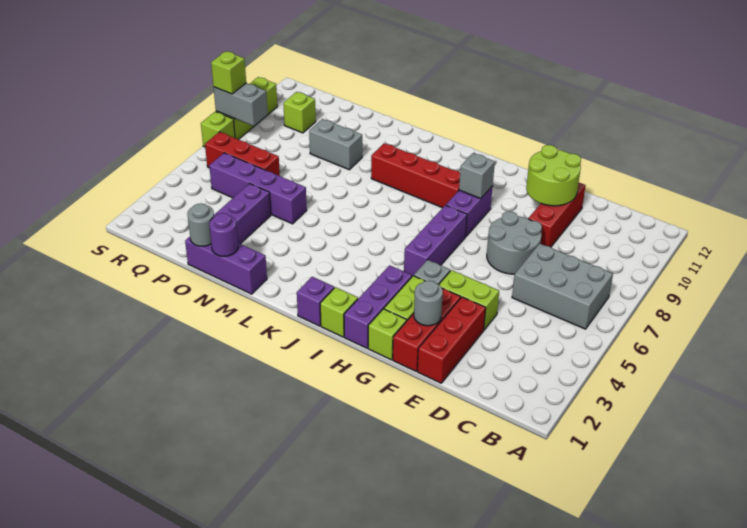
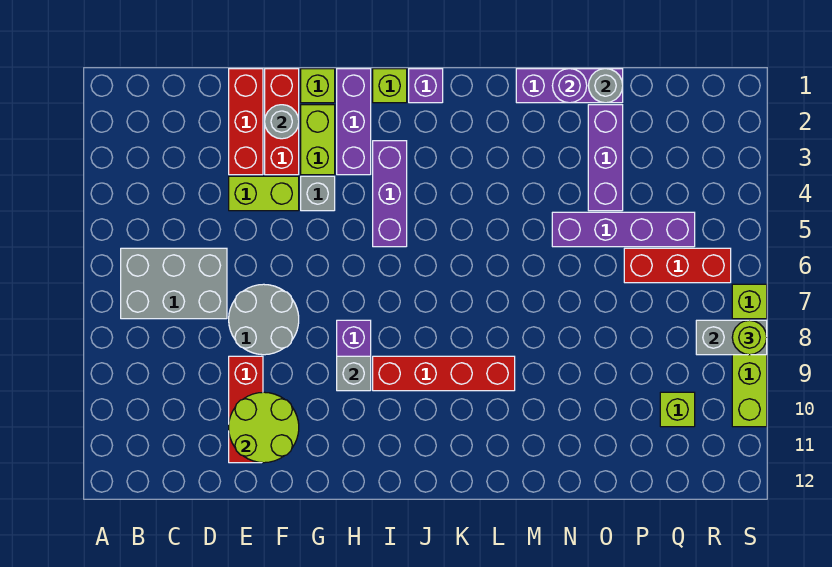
purple 1x3 brick [404,205,467,276] -> purple 1x3 brick moved to [373,141,407,247]
grey 1x2 brick [309,119,362,170] -> none
lime 1x1 brick [211,51,246,94] -> lime 1x1 round brick [732,320,767,355]

